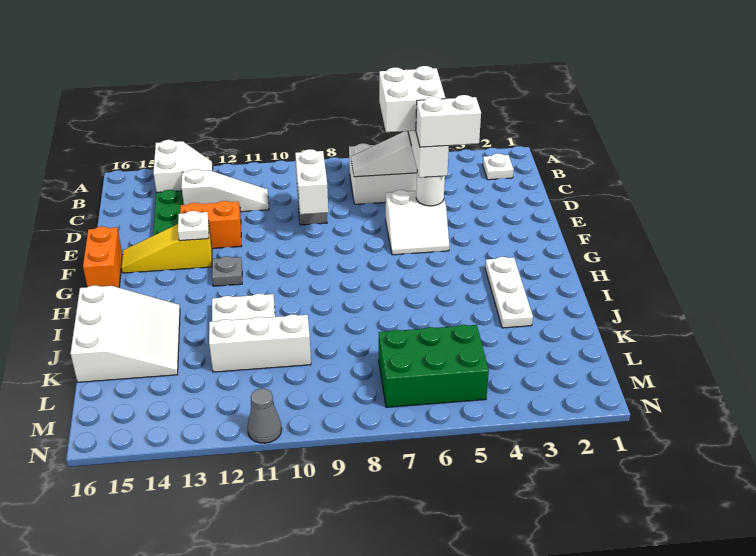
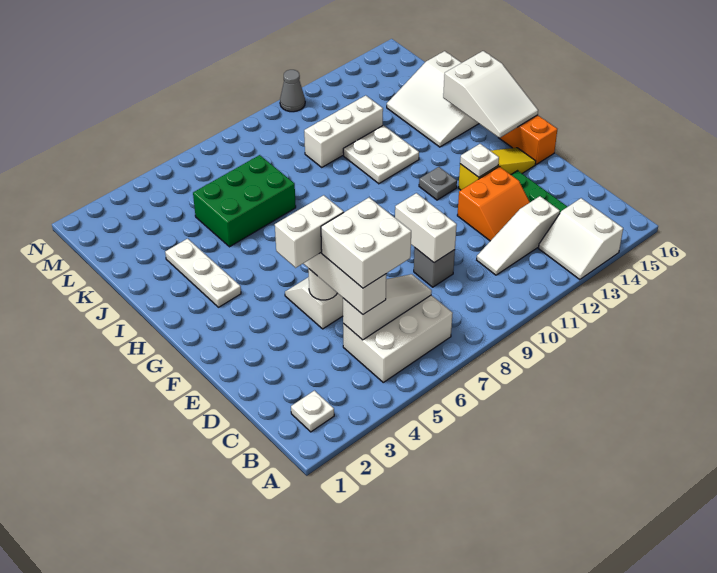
none -> white 2x3 slope [443,51,538,138]
green 2x3 brick [379,325,489,407] -> green 2x3 brick moved to [193,155,296,247]

